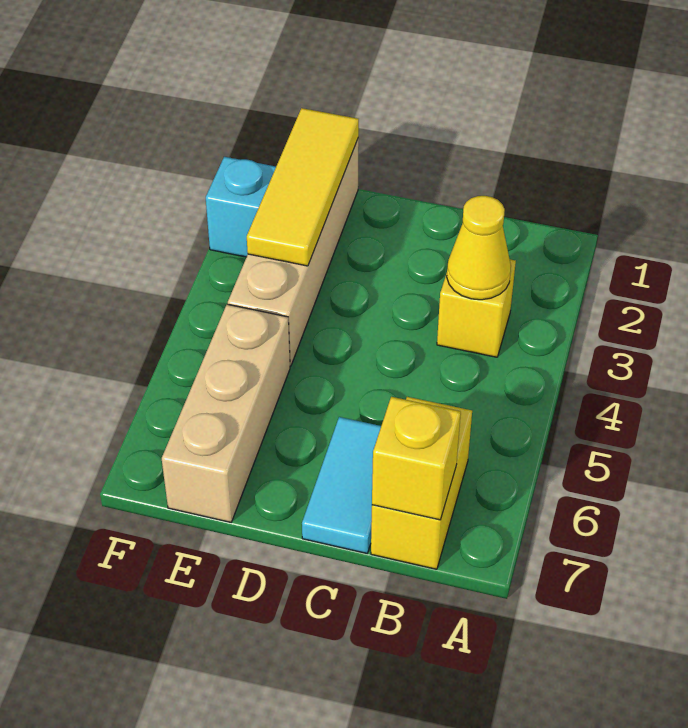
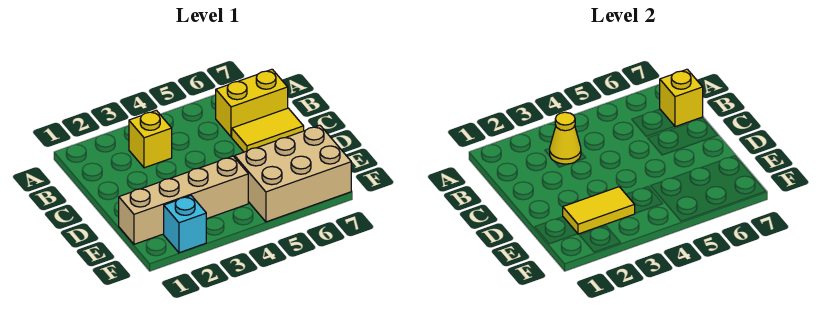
cyan 1x2 tile [302,417,381,553] -> yellow 1x2 tile [232,108,304,152]
yellow 1x3 tile [247,108,359,266] -> yellow 1x2 tile [563,187,635,234]
tan 1x3 brick [162,304,290,522] -> tan 2x3 brick [235,125,351,222]

